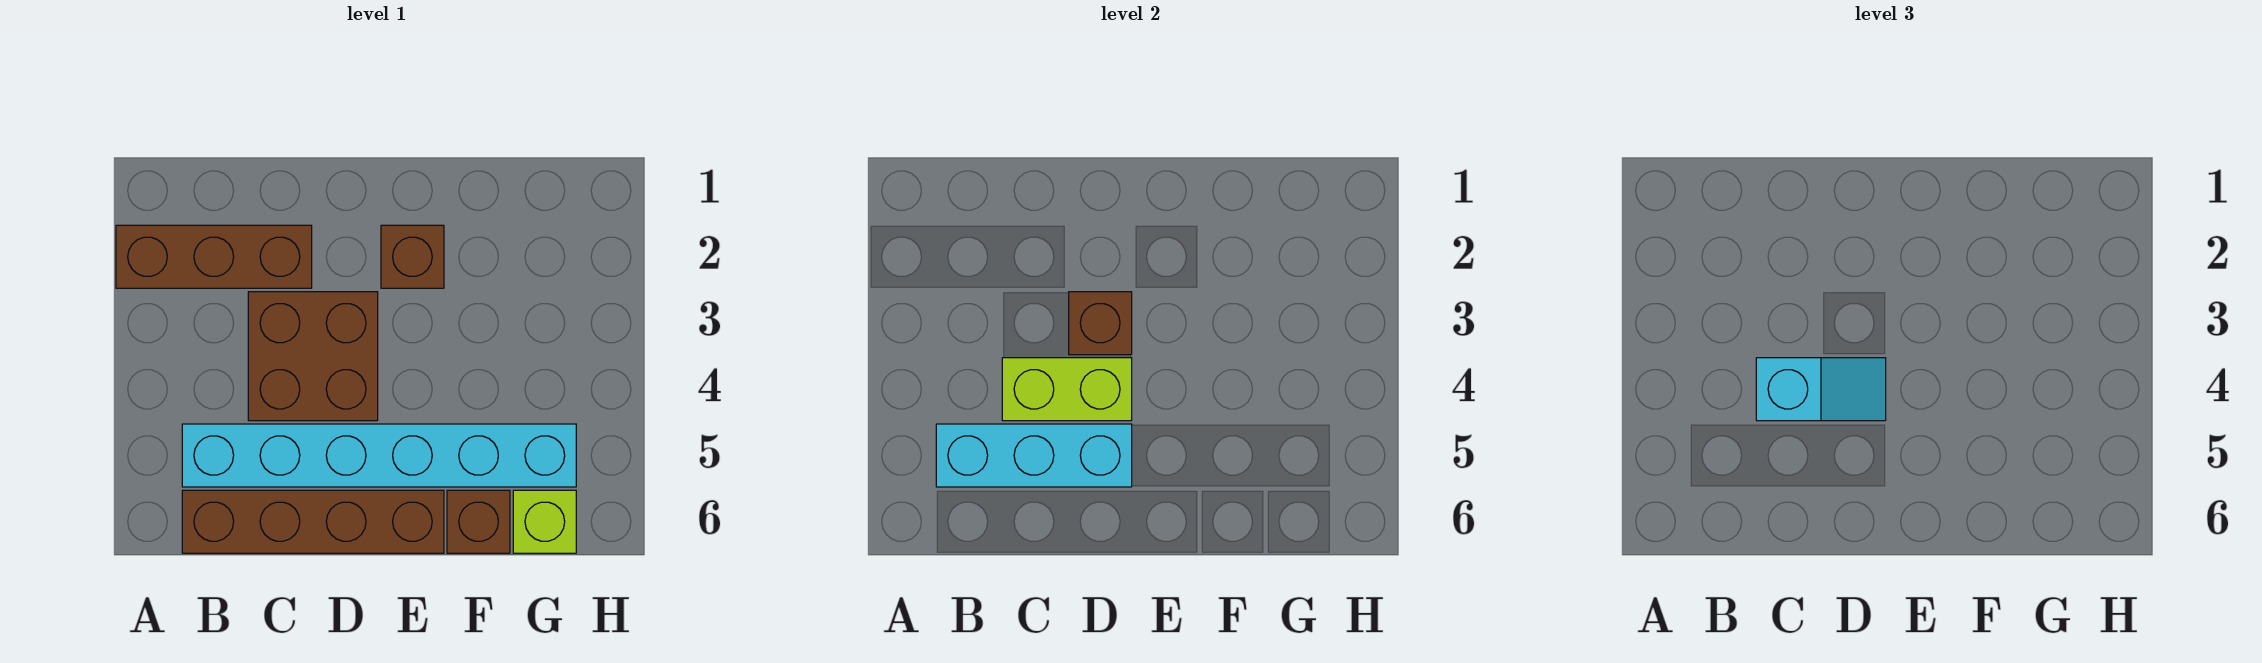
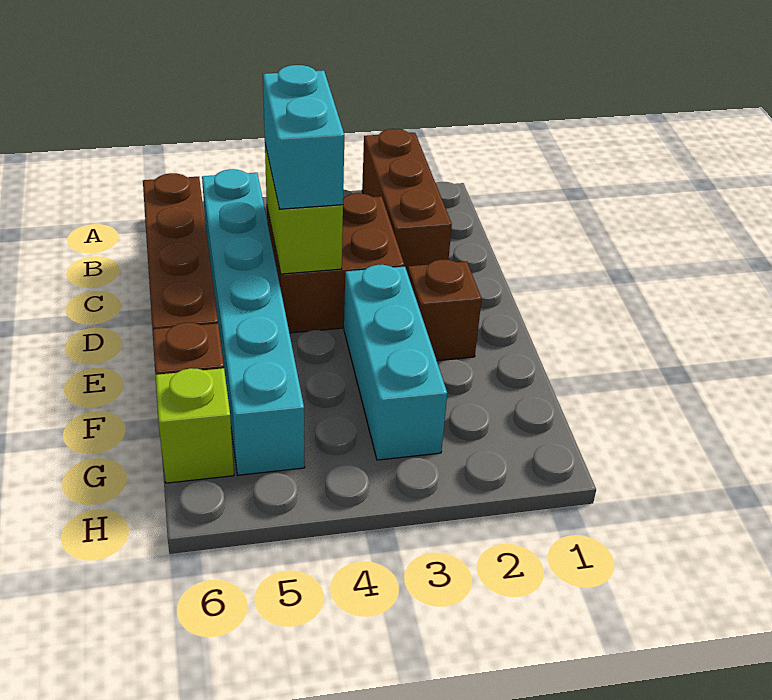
cyan 1x3 brick [936,424,1132,487] -> cyan 1x3 brick moved to [344,265,447,460]
cyan 1x2 slope [1756,358,1886,421] -> cyan 1x2 brick [263,65,344,209]
brown 1x1 brick [1069,292,1132,355] -> none

